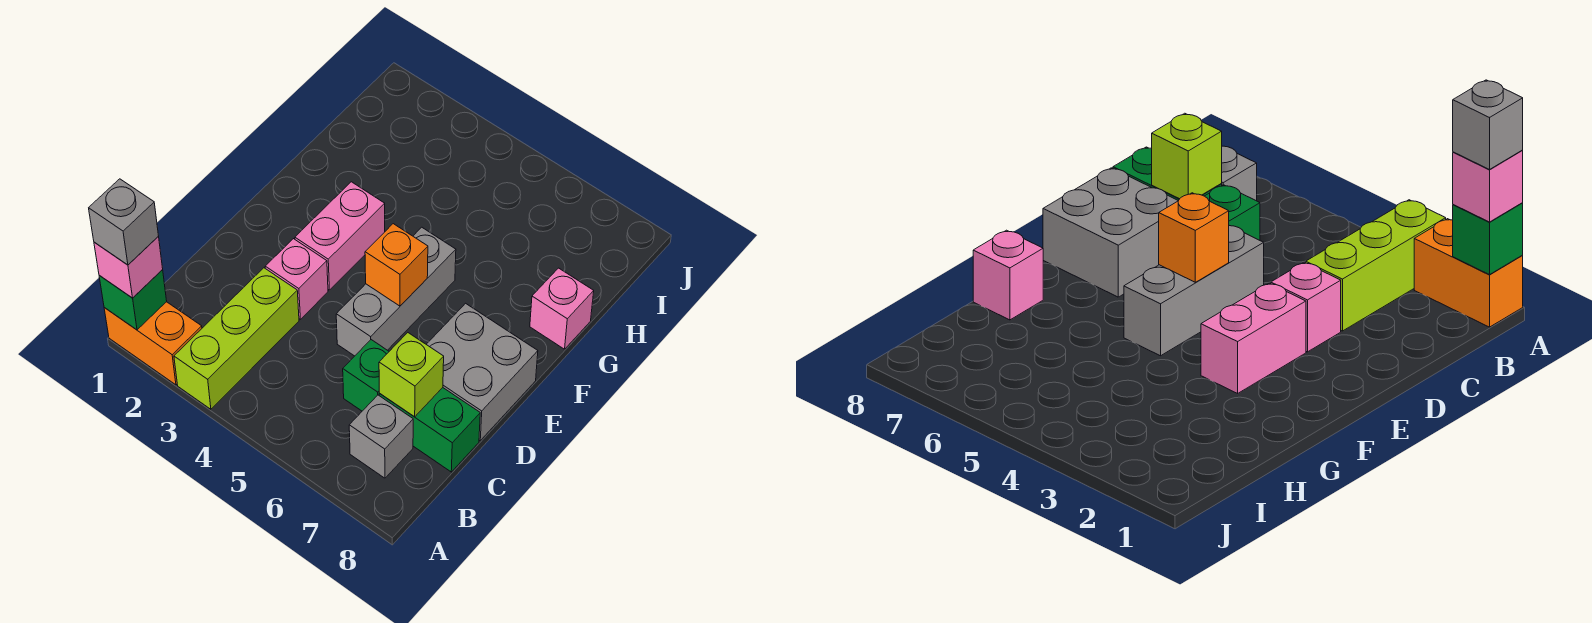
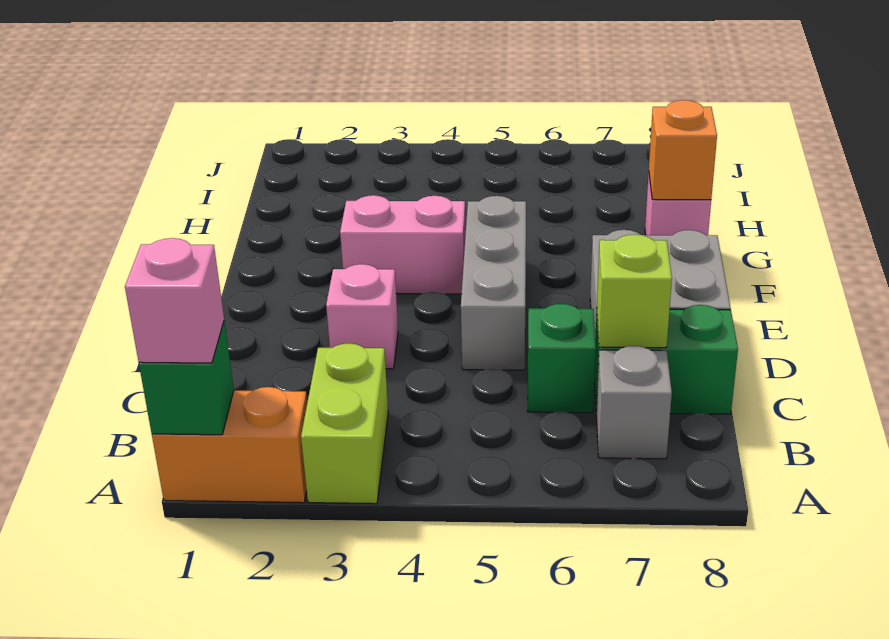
grey 1x1 brick [89,179,158,265] -> none
lime 1x3 brick [174,268,299,409] -> lime 1x2 brick [301,343,388,504]
pink 1x2 brick [295,182,385,290] -> pink 1x2 brick turned to [340,195,466,294]
orange 1x1 brick [365,224,428,306] -> orange 1x1 brick moved to [649,100,717,200]

